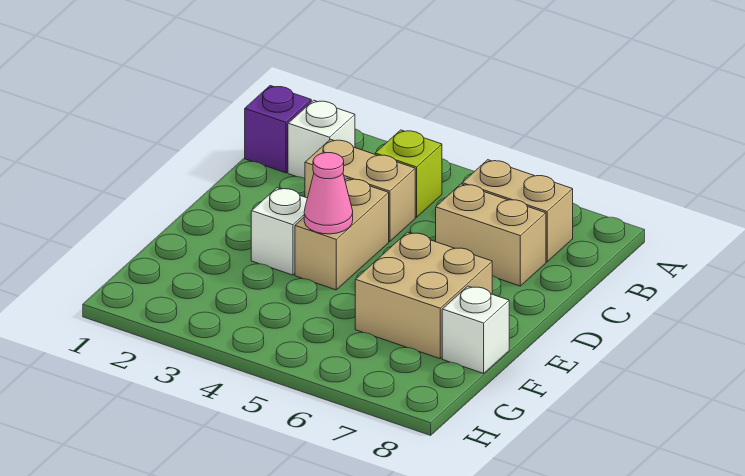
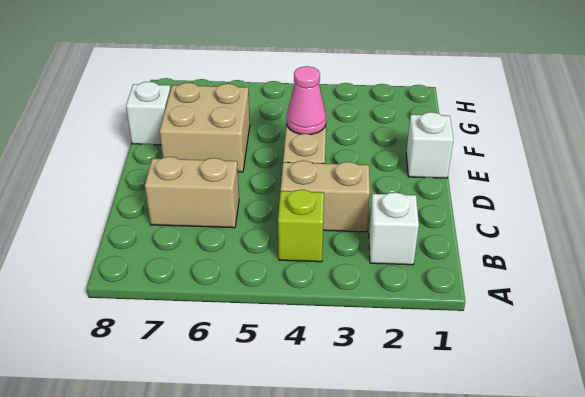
purple 1x1 brick [245,86,311,173] -> none
tan 1x2 brick [462,160,573,262] -> none
white 1x1 brick [251,188,307,275] -> white 1x1 brick moved to [406,112,453,178]

